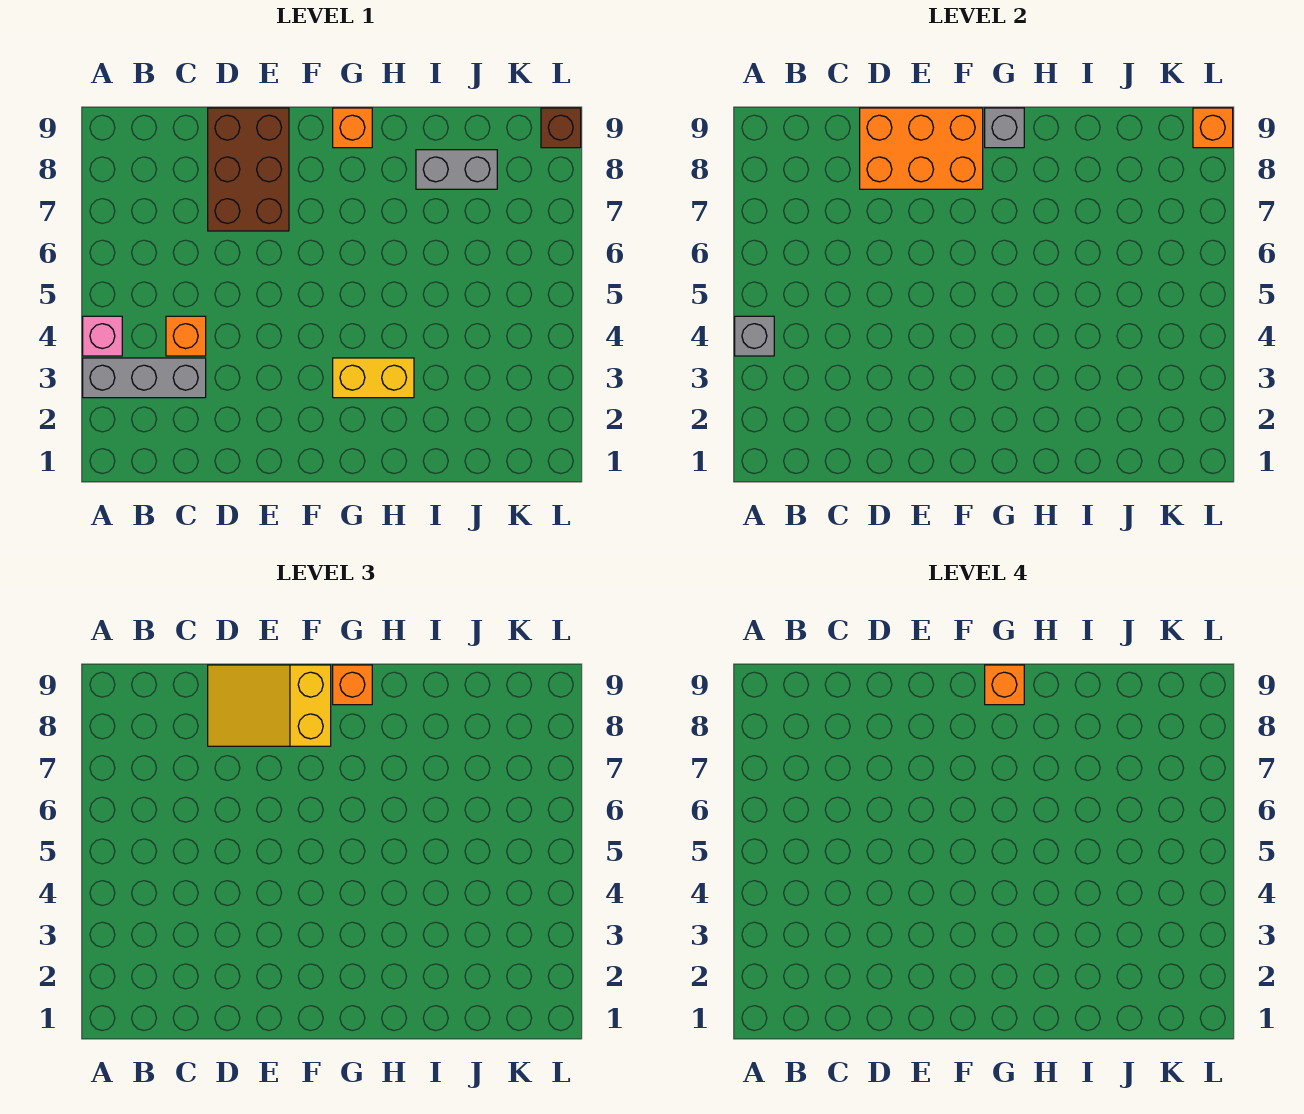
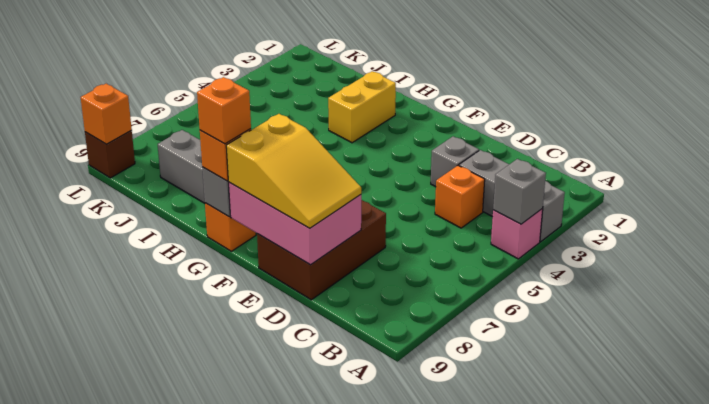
none -> grey 1x1 brick [431,136,479,187]
orange 2x3 brick [860,108,983,189] -> pink 2x3 brick [229,182,361,265]
yellow 1x2 brick [333,358,414,398] -> yellow 1x2 brick turned to [328,71,396,143]

